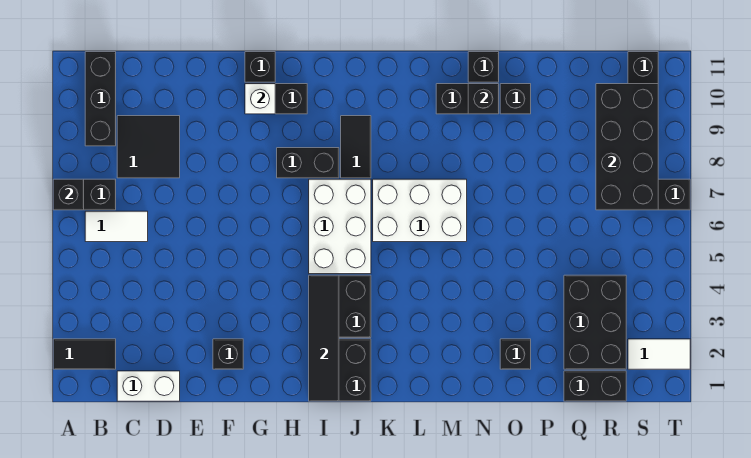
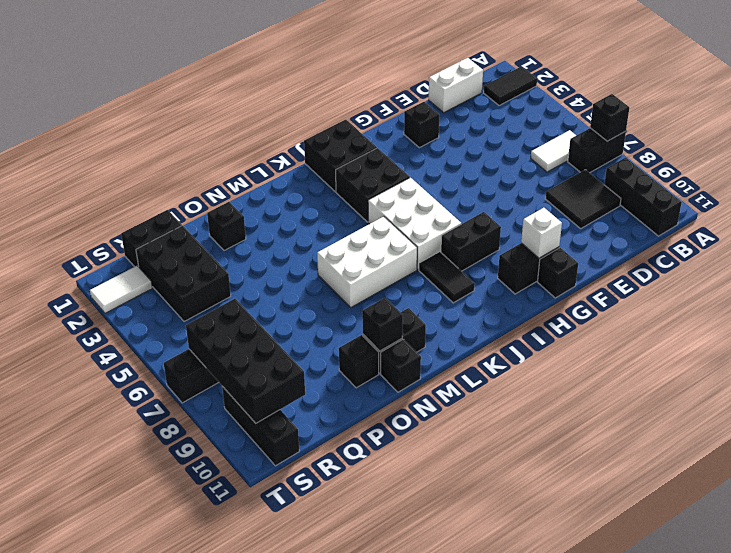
black 1x4 tile [309,275,339,401] -> none

